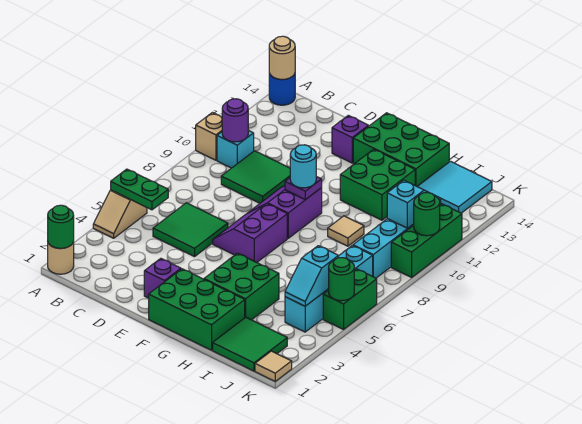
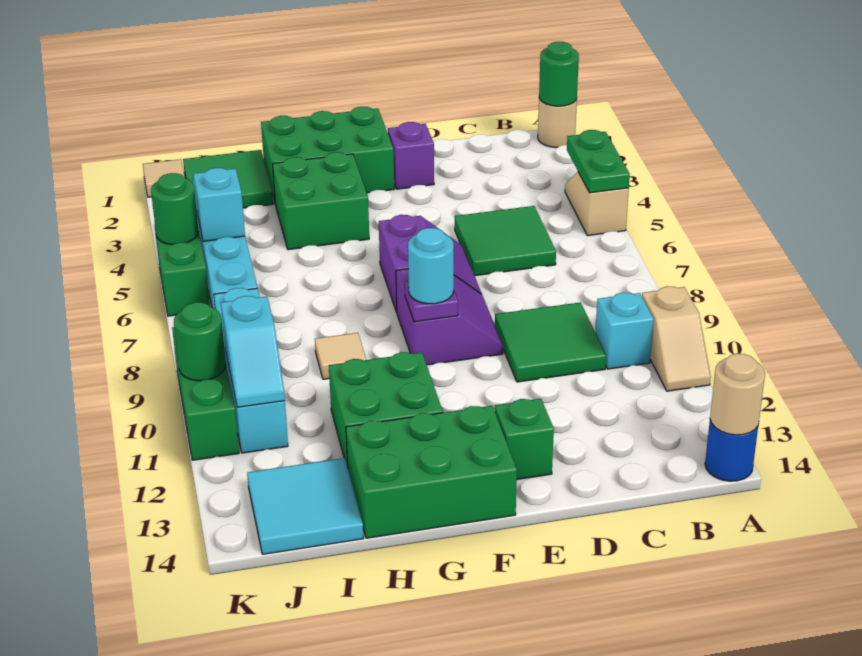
green 1x2 plate [111,169,168,210] -> green 1x2 plate turned to [567,130,630,193]
purple 1x1 round brick [222,99,248,142] -> none
purple 1x1 brick [332,115,368,163] -> green 1x1 brick [495,399,554,479]

